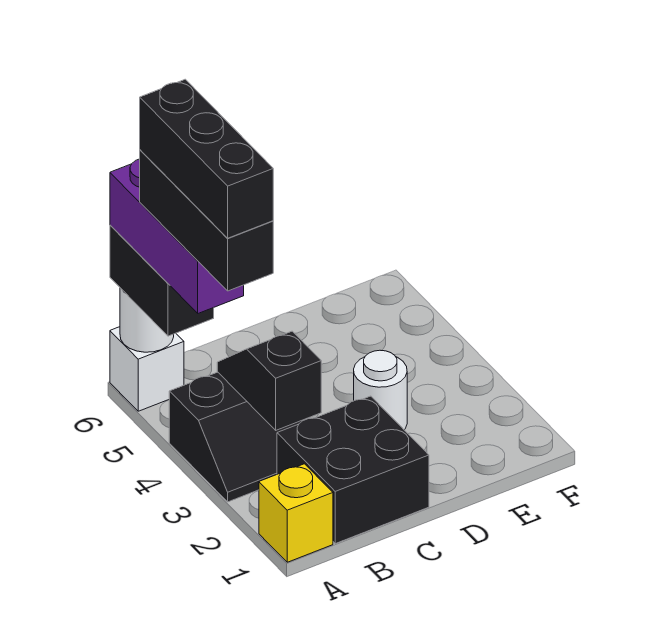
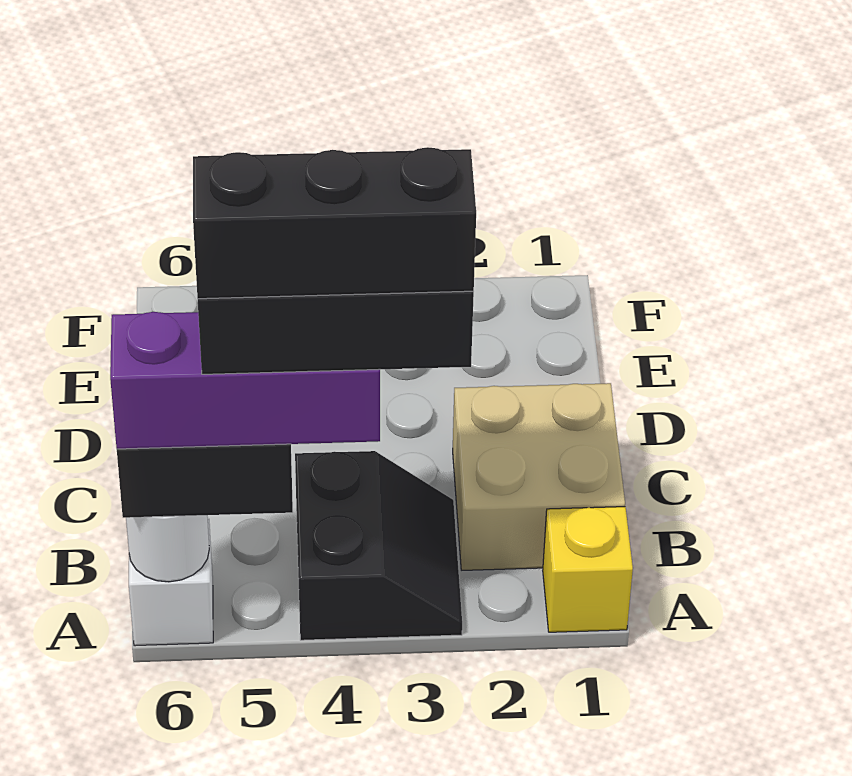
black 2x2 brick [277,396,429,544] -> tan 2x2 brick [453,383,625,570]
black 1x2 slope [217,331,321,430] -> none
white 1x1 round brick [354,350,407,430] -> none

